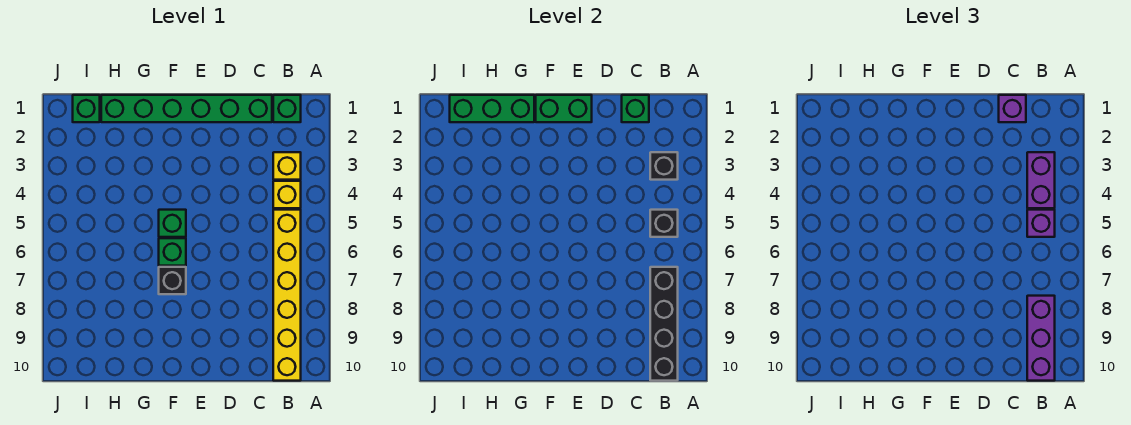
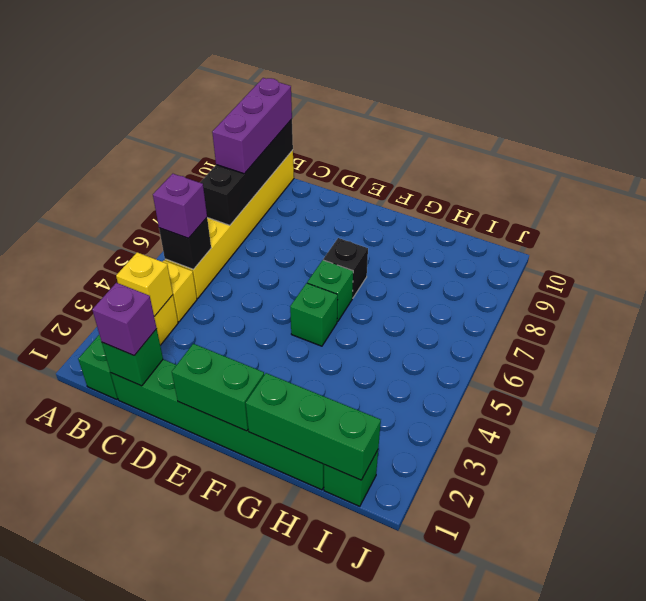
black 1x1 brick [650,152,678,180] -> yellow 1x1 brick [116,252,173,317]
purple 1x2 brick [1027,152,1055,208] -> none

